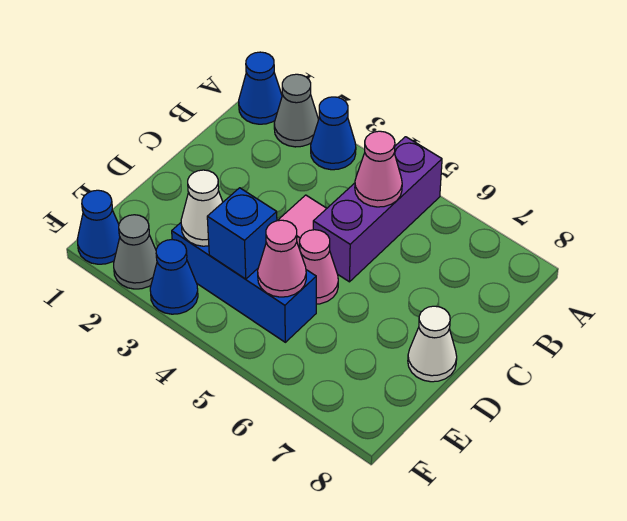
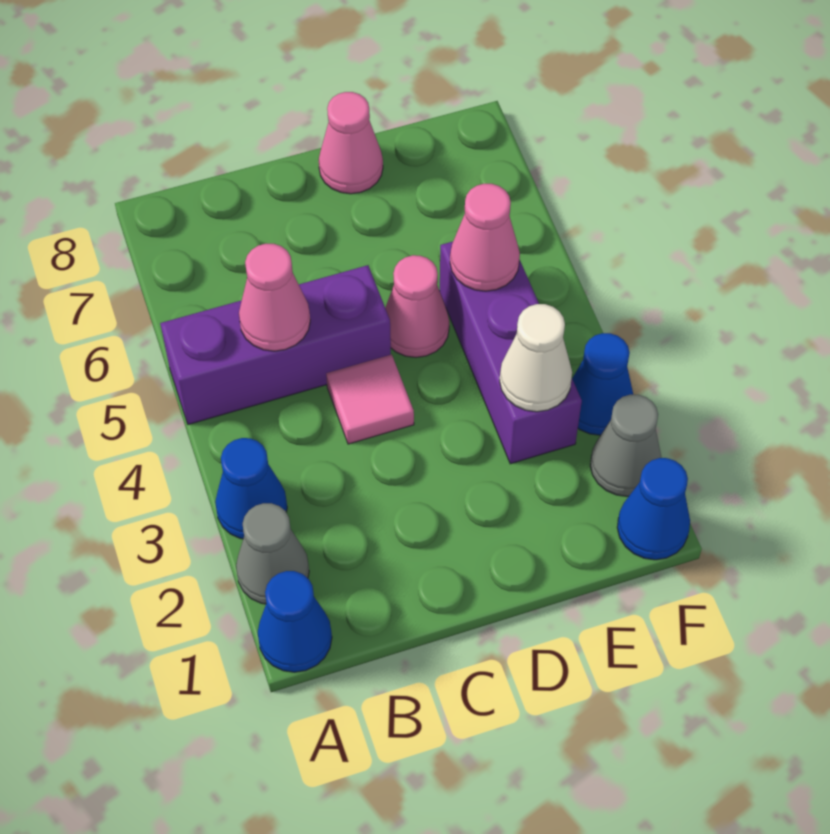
white 1x1 cone [408,306,457,382] -> pink 1x1 cone [319,92,383,194]
blue 1x3 brick [172,223,316,342] -> purple 1x3 brick [440,242,582,464]
blue 1x1 brick [207,188,277,279] -> none

